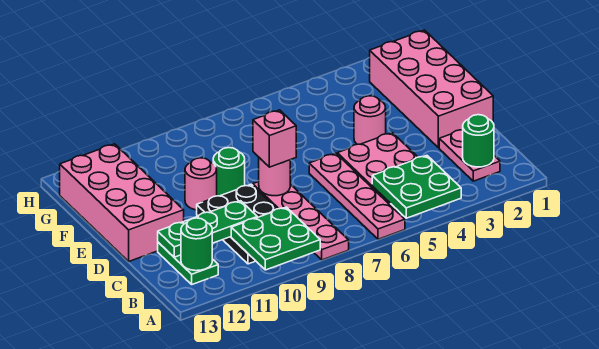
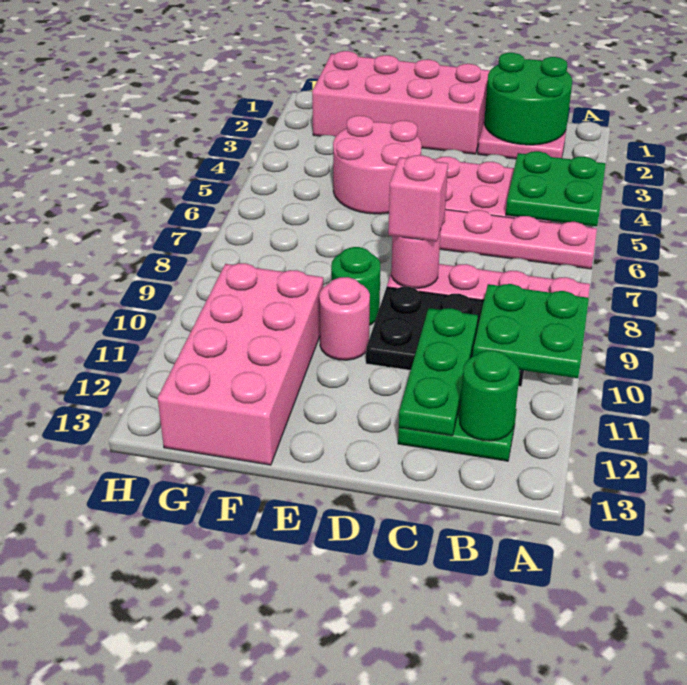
green 1x1 round brick [463,115,494,167] -> green 2x2 round brick [484,53,572,145]
pink 2x4 brick [60,144,184,261] -> pink 2x4 brick turned to [158,263,323,465]
pink 1x1 round brick [354,96,386,144] -> pink 2x2 round brick [333,116,422,214]

